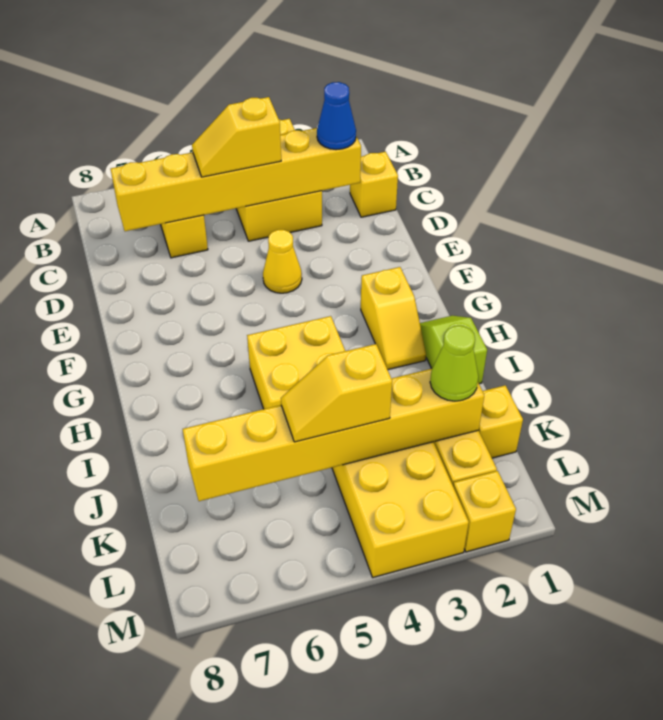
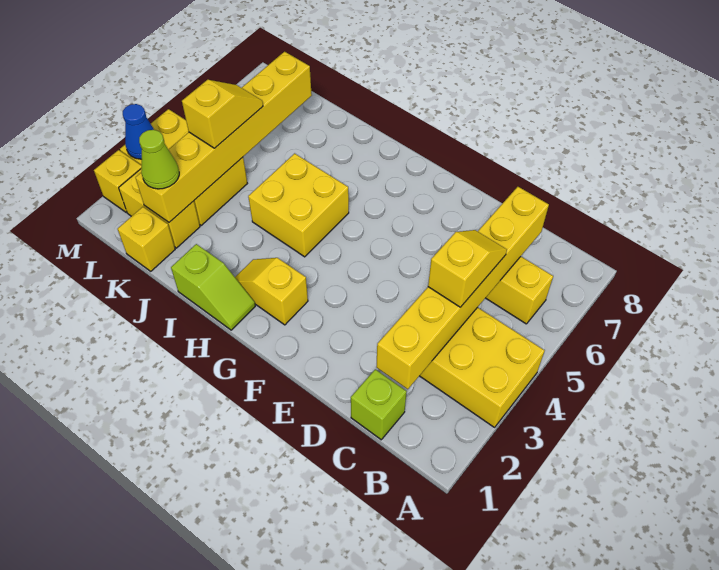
yellow 1x1 brick [350,152,398,217] -> lime 1x1 brick [351,369,407,440]
blue 1x1 cone [317,82,356,150] -> blue 1x1 cone moved to [123,104,154,159]
yellow 1x1 cone [263,230,302,293] -> none

